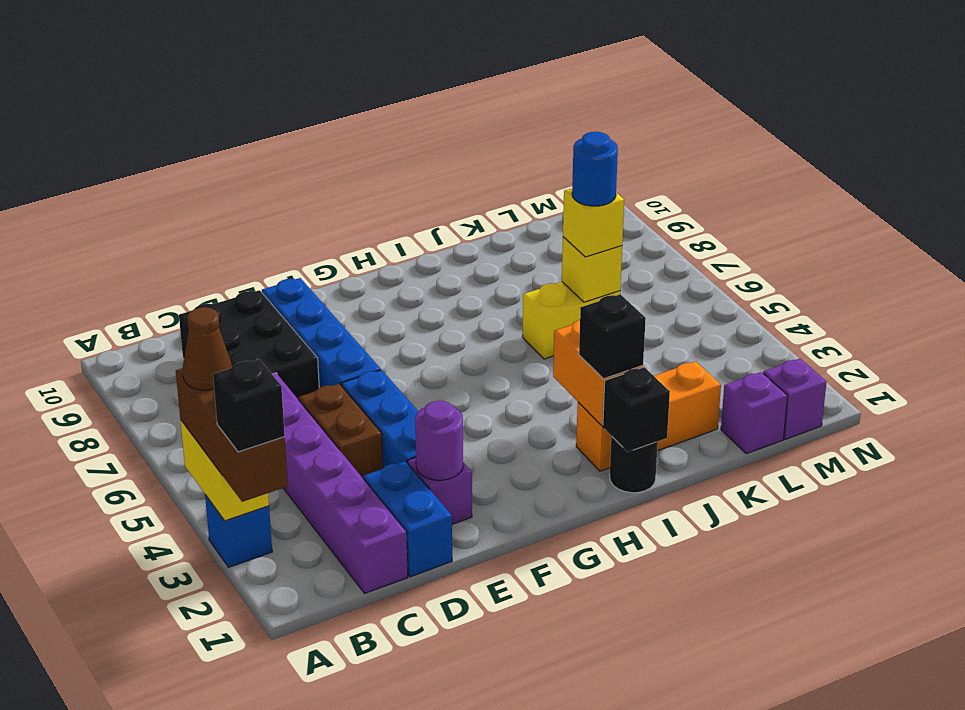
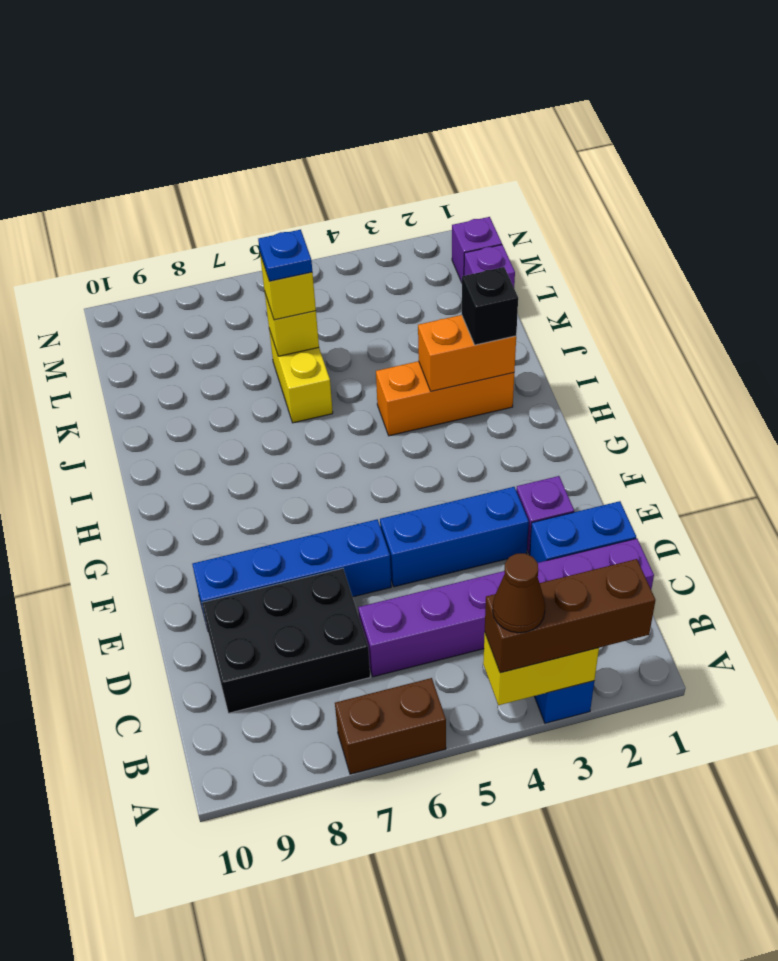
black 1x1 brick [213,359,285,452] -> none
brown 1x2 brick [299,384,383,478] -> brown 1x2 brick moved to [335,678,446,774]
purple 1x1 round brick [415,401,463,480] -> none
black 1x1 round brick [610,436,658,493] -> none
black 1x1 brick [603,367,670,452] -> none
orange 1x3 brick [576,361,721,471] -> orange 1x3 brick turned to [376,361,514,436]
blue 1x1 round brick [572,132,618,206] -> blue 1x1 plate [258,230,312,281]

